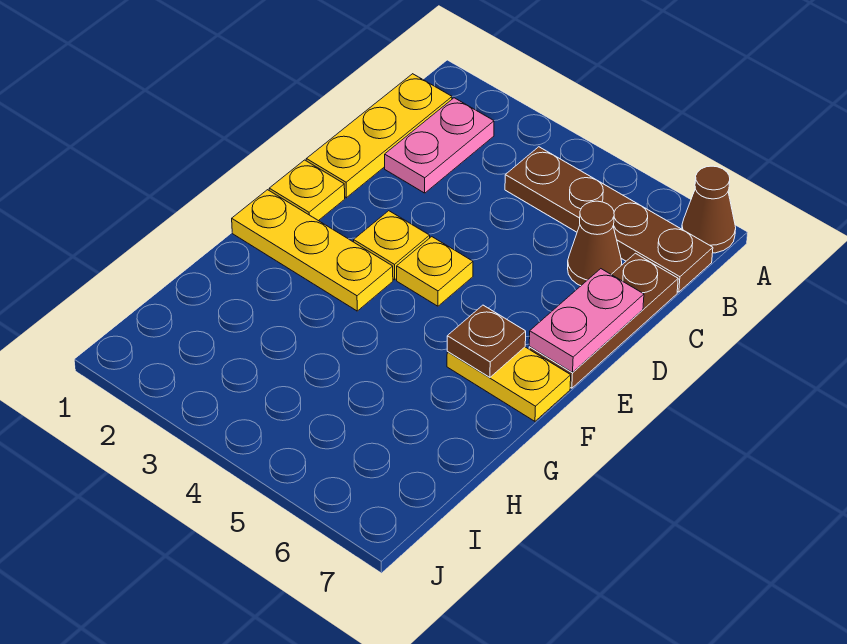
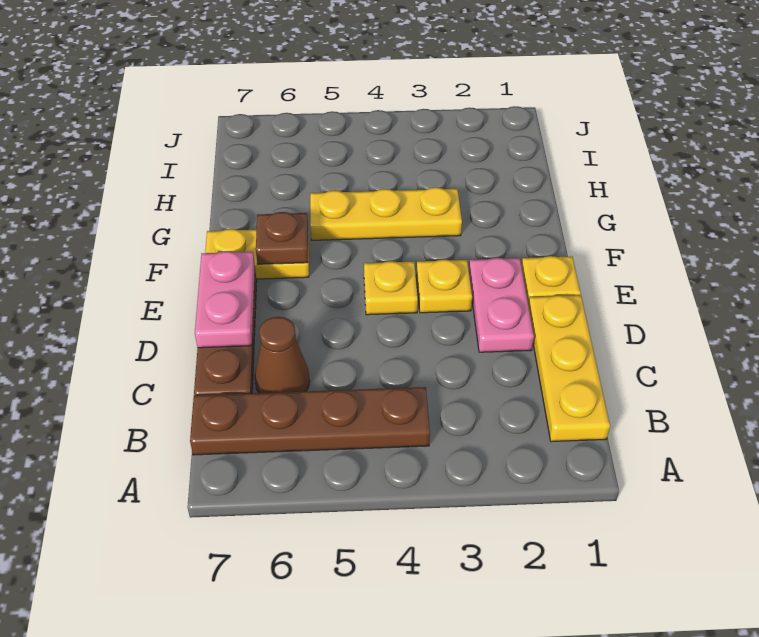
brown 1x1 cone [682,166,736,253] -> none
pink 1x2 plate [385,98,494,193] -> pink 1x2 plate moved to [469,258,534,352]
yellow 1x3 plate [232,190,393,311] -> yellow 1x3 plate moved to [310,187,462,240]

